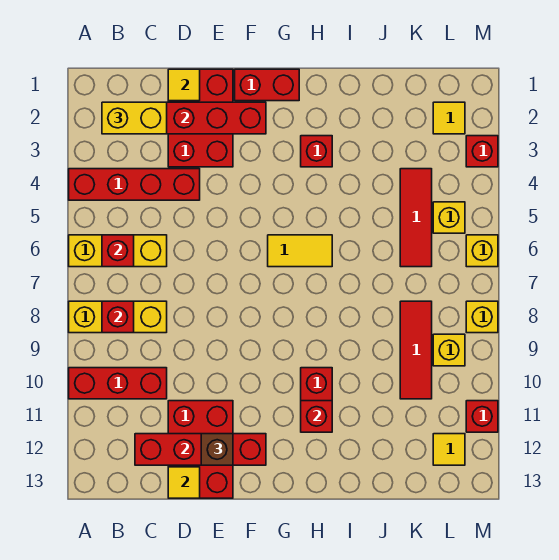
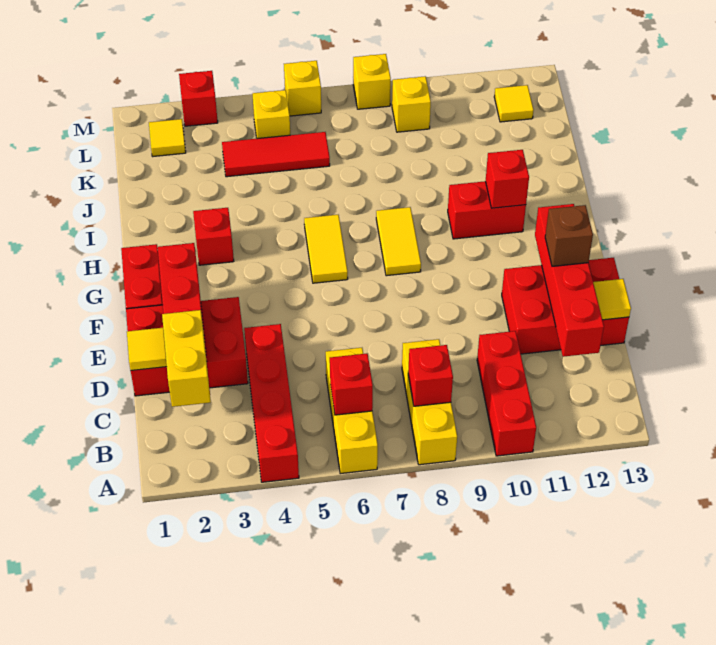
none -> yellow 1x2 tile [376,207,421,276]
red 1x3 tile [400,301,432,399] -> none
red 1x1 brick [466,401,498,432] -> none

